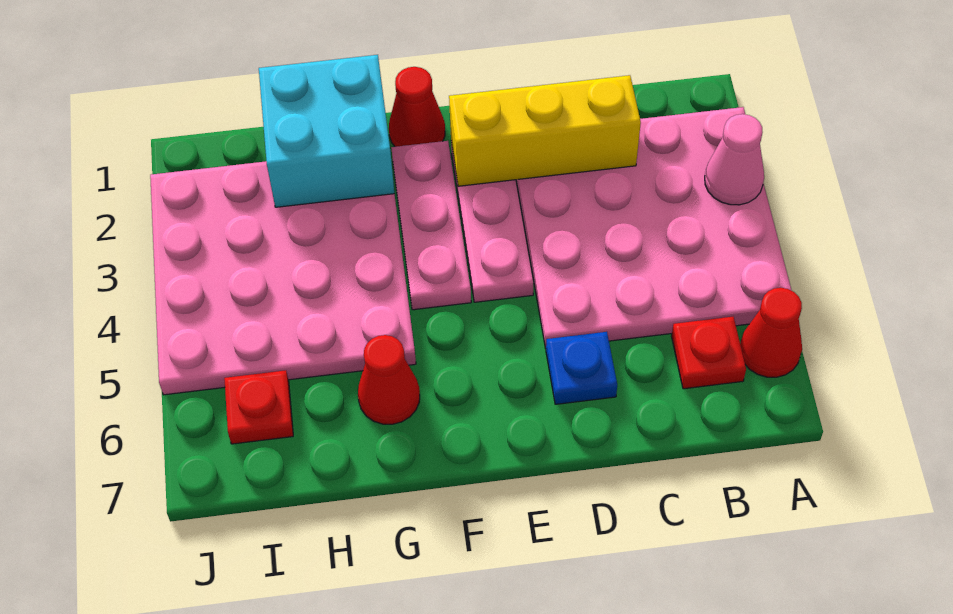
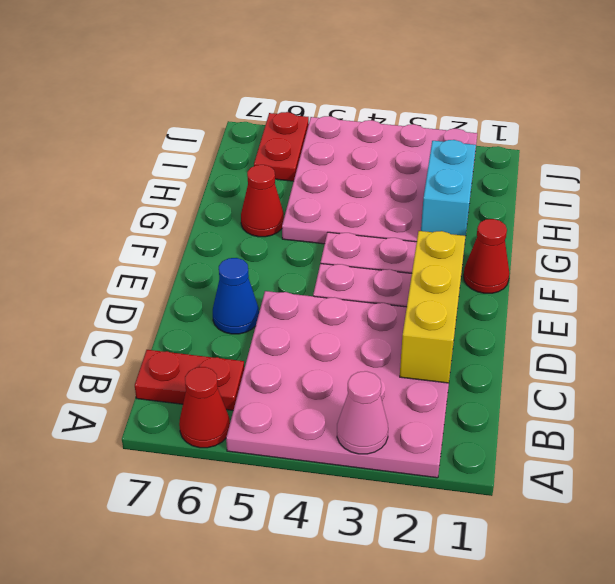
red 1x1 plate [672,317,746,389] -> red 1x2 plate [135,350,244,410]
blue 1x1 plate [546,332,617,404] -> blue 1x1 cone [213,258,259,334]
cyan 2x2 brick [259,55,394,207] -> cyan 1x2 brick [421,140,476,237]
red 1x1 plate [224,370,293,444] -> red 1x2 plate [254,112,309,181]

